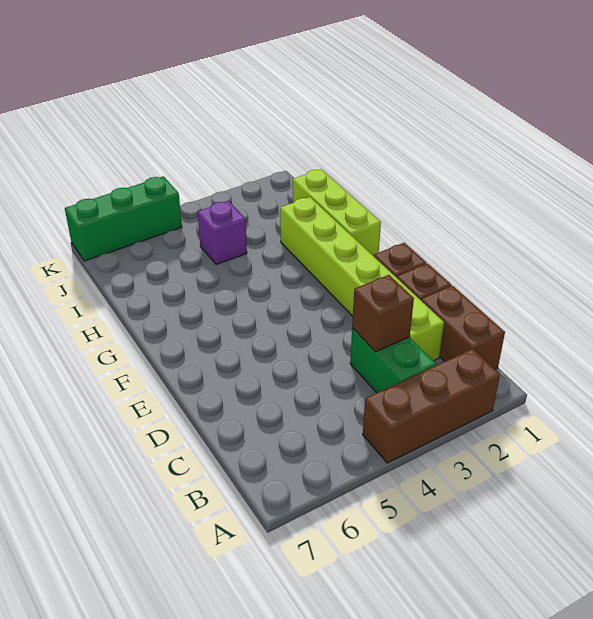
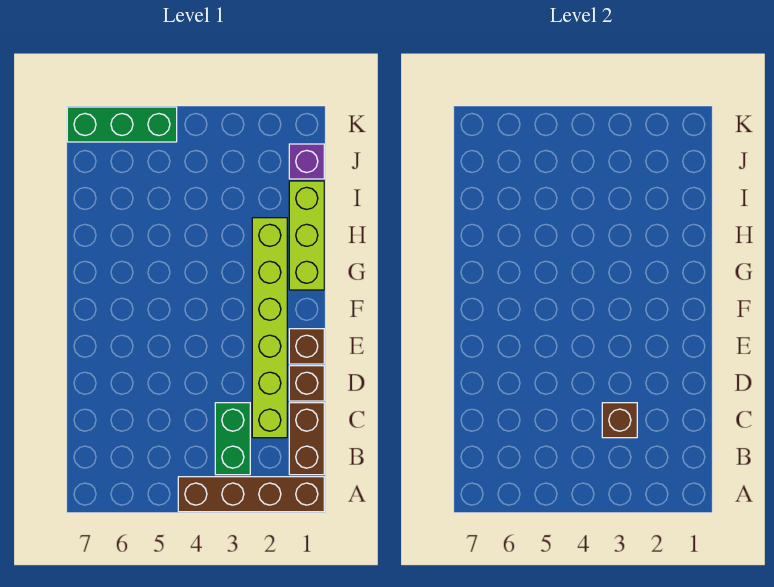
brown 1x3 brick [363,349,500,463] -> brown 1x4 brick [178,477,324,512]
purple 1x1 brick [197,201,247,265] -> purple 1x1 brick moved to [289,144,324,179]

